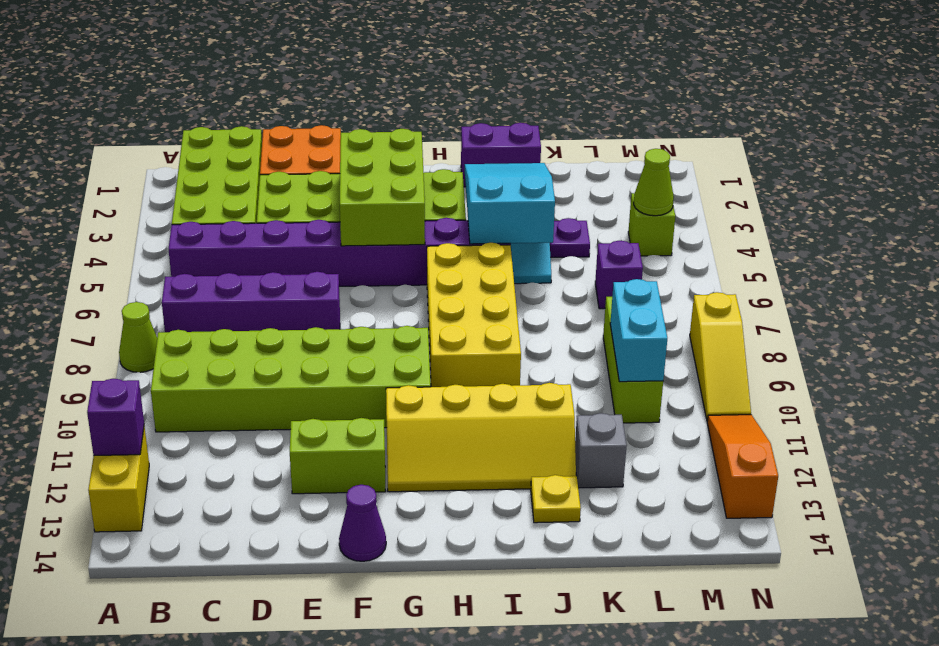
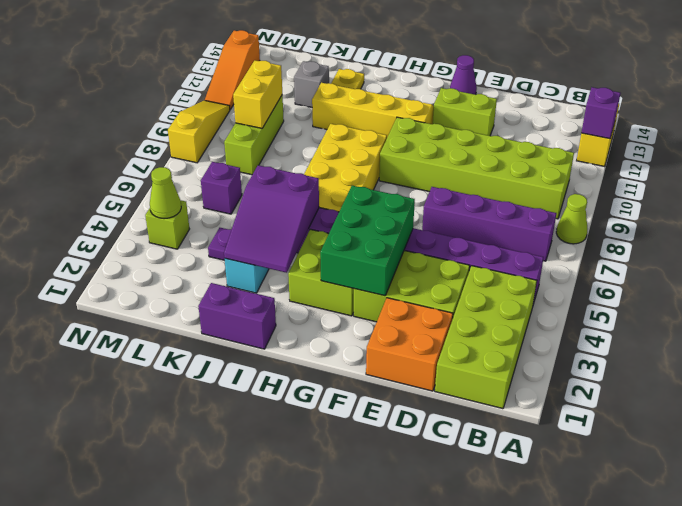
lime 2x3 brick [340,129,425,246] -> green 2x3 brick [320,186,415,296]
cyan 2x3 slope [465,163,555,244] -> purple 2x3 slope [224,165,319,273]
cyan 1x2 brick [610,279,667,382] -> yellow 1x2 brick [233,60,282,128]

